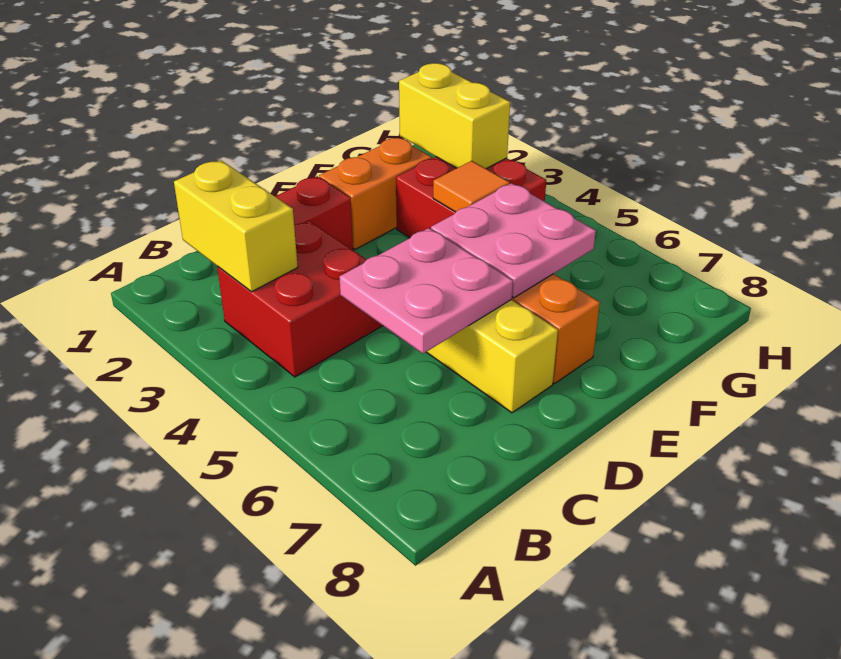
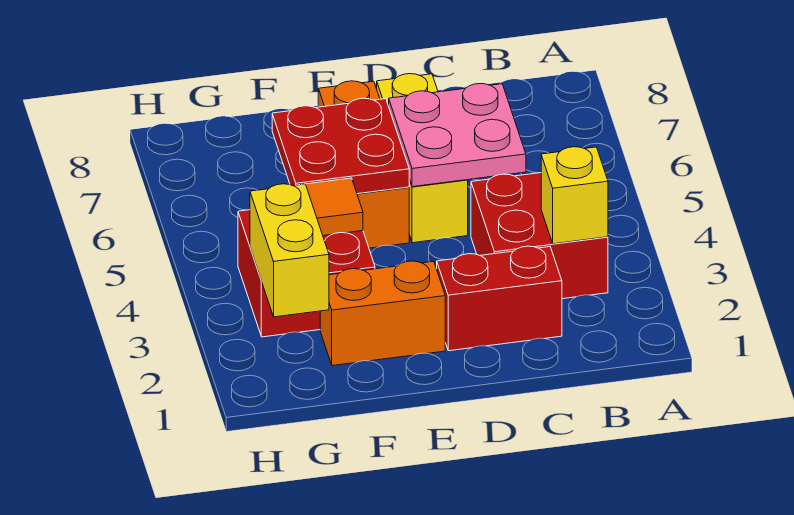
yellow 1x2 brick [174,160,298,292] -> yellow 1x1 brick [541,147,608,244]
pink 2x2 plate [431,183,596,298] -> red 2x2 plate [272,98,410,194]

